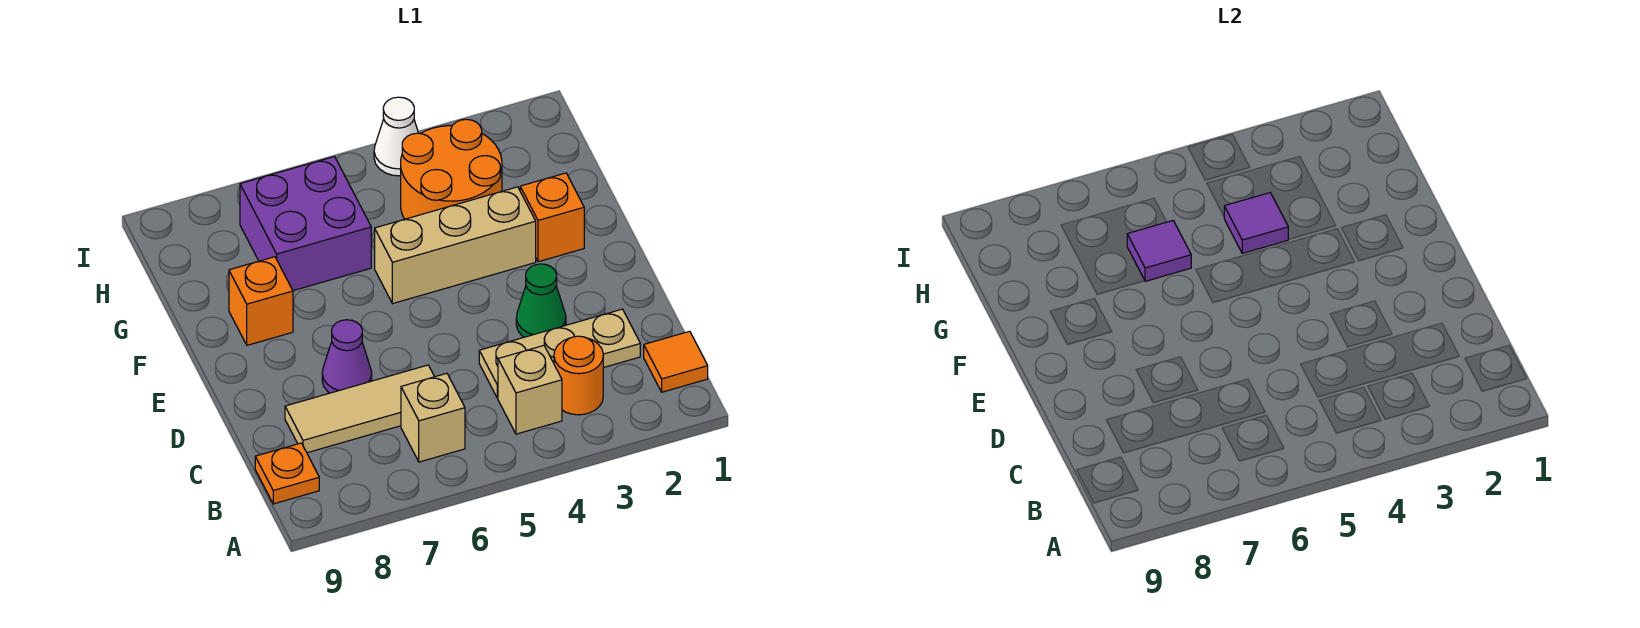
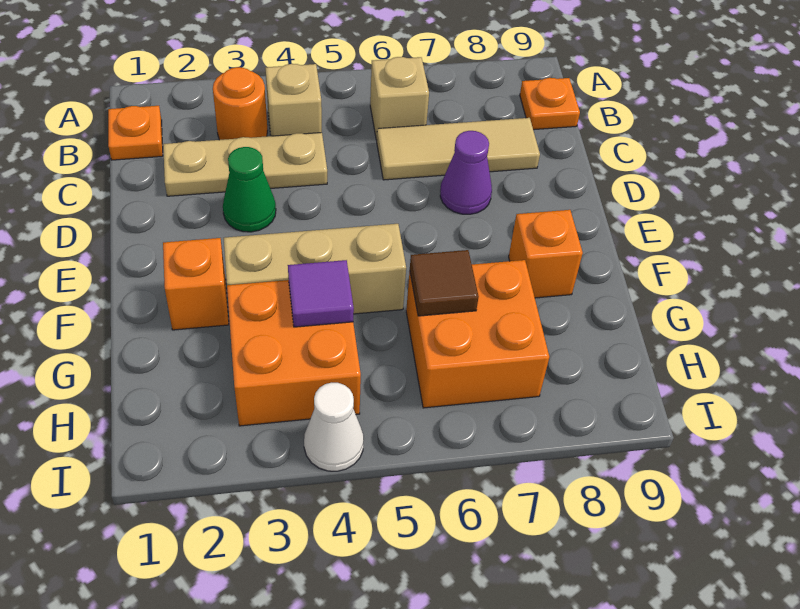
orange 1x1 tile [644,331,708,392] -> orange 1x1 plate [108,106,163,160]
orange 2x2 round brick [401,119,502,219] -> orange 2x2 brick [227,280,361,426]
purple 2x2 brick [240,157,371,291] -> orange 2x2 brick [406,260,549,408]
purple 1x1 tile [1127,221,1191,281] -> brown 1x1 tile [410,250,479,316]

